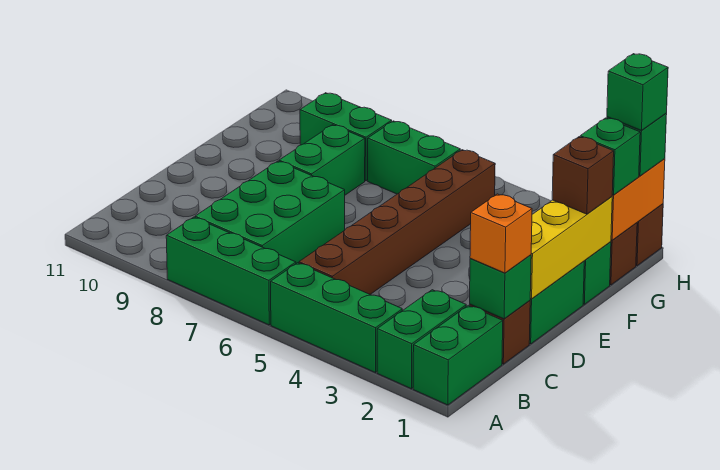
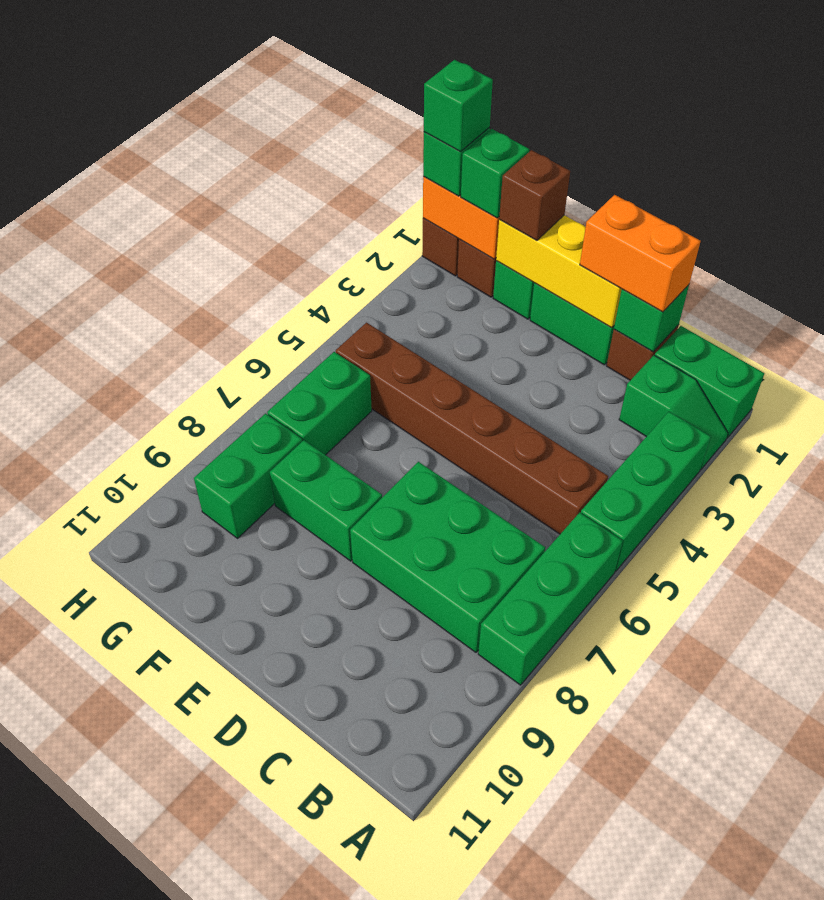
green 1x2 brick [377,290,466,389] -> green 1x2 slope [619,355,728,470]
orange 1x1 brick [470,194,532,273] -> orange 1x2 brick [580,195,701,312]

